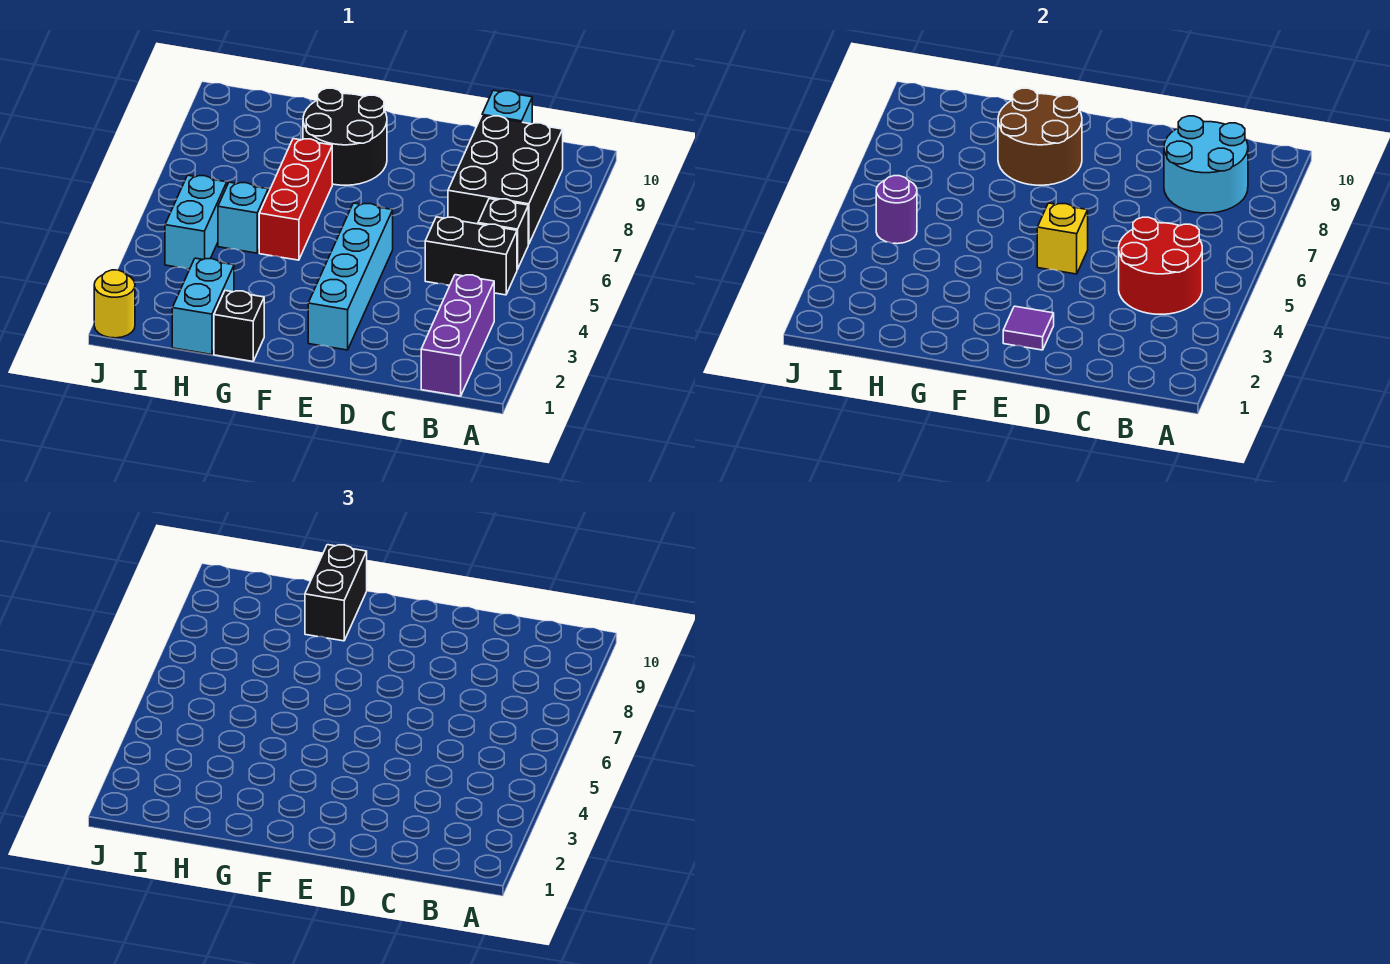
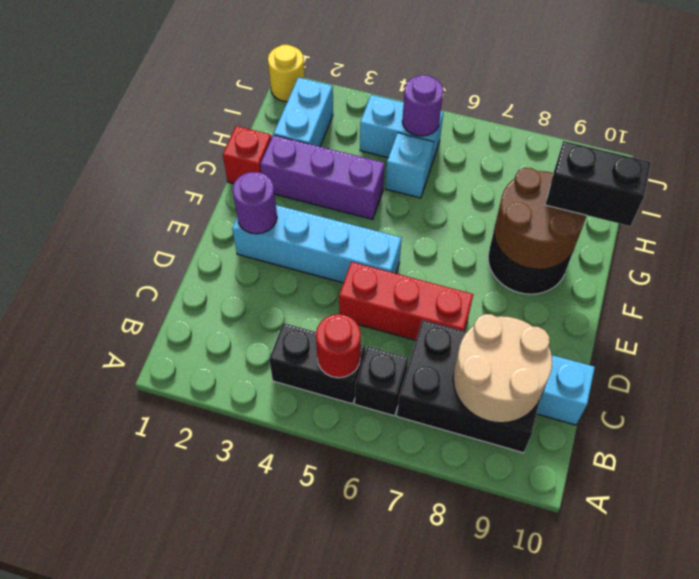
purple 1x3 brick [421,275,494,396] -> purple 1x3 brick moved to [260,135,385,219]
red 2x2 round brick [1119,217,1202,314] -> red 1x1 round brick [316,314,361,378]
black 1x2 brick [425,217,517,295] -> black 1x2 brick turned to [269,323,365,404]
cyan 2x2 round brick [1164,116,1248,213] -> tan 2x2 round brick [453,314,552,423]
purple 1x1 tile [1003,306,1054,350] -> purple 1x1 round brick [233,172,277,234]
yellow 1x1 brick [1037,203,1088,274] -> none
black 1x1 brick [214,291,264,361] -> red 1x1 brick [223,126,271,184]
red 1x3 brick [259,139,332,260] -> red 1x3 brick moved to [339,262,473,340]
cyan 1x2 brick [172,258,234,355] -> cyan 1x2 brick turned to [274,77,333,147]

